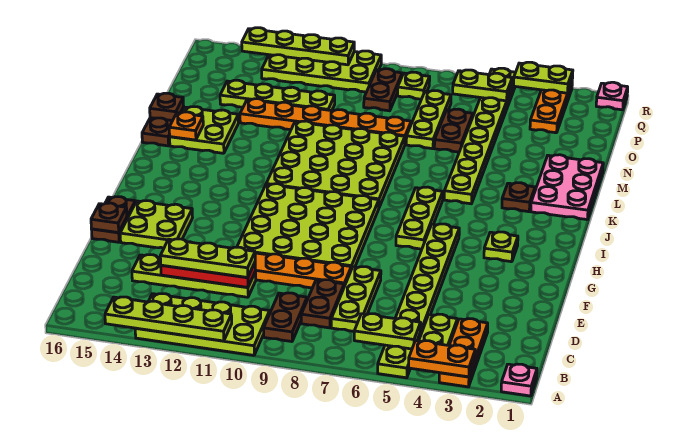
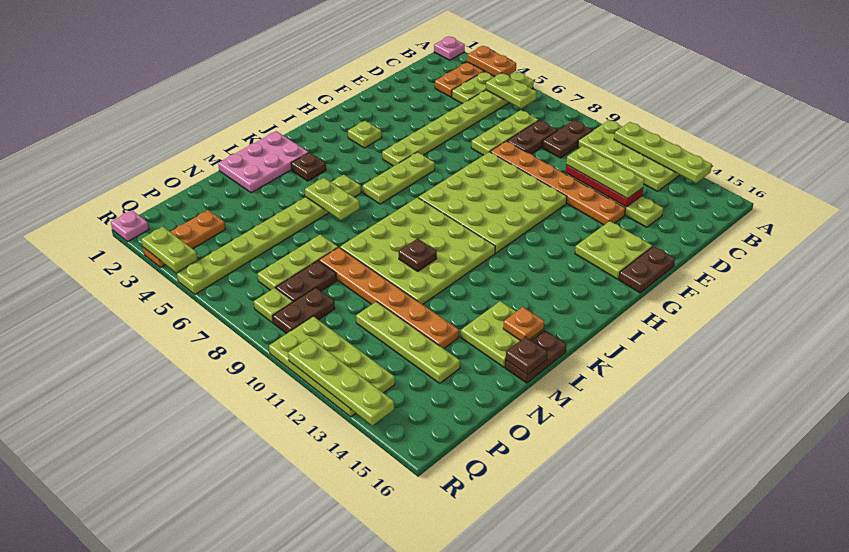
brown 1x1 plate [91,203,127,233] -> brown 1x1 plate moved to [399,239,437,271]
brown 1x2 plate [434,109,473,152] -> brown 1x2 plate moved to [276,261,337,302]
lime 1x2 plate [453,70,512,101] -> lime 1x2 plate moved to [305,178,360,220]

